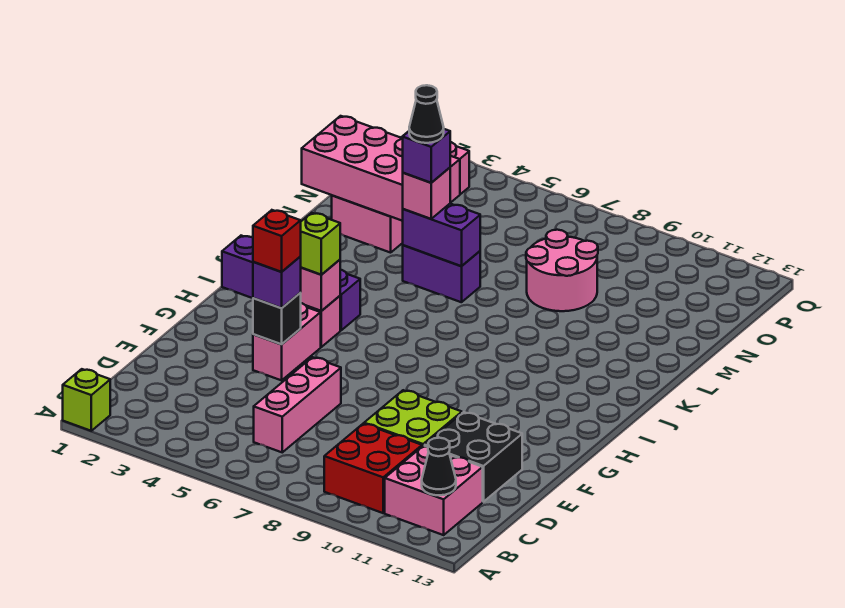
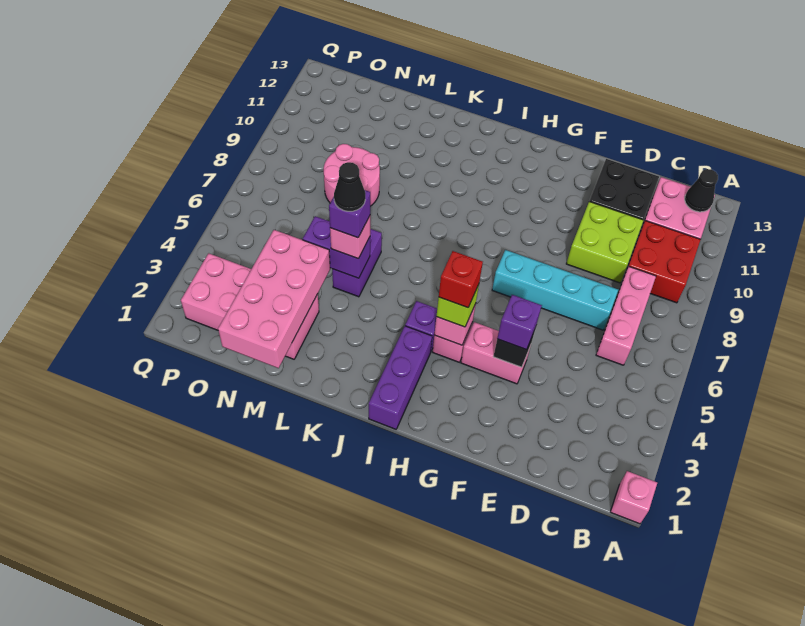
lime 1x1 brick [63,369,110,431] -> pink 1x1 brick [611,471,657,524]
pink 1x3 brick [254,357,341,452] -> pink 1x3 brick turned to [596,266,656,365]
none -> cyan 1x4 brick [492,250,618,330]
red 1x1 brick [253,210,301,272] -> red 1x1 brick moved to [439,251,483,308]
purple 1x2 brick [403,204,480,266] -> purple 1x2 brick turned to [303,216,370,278]

